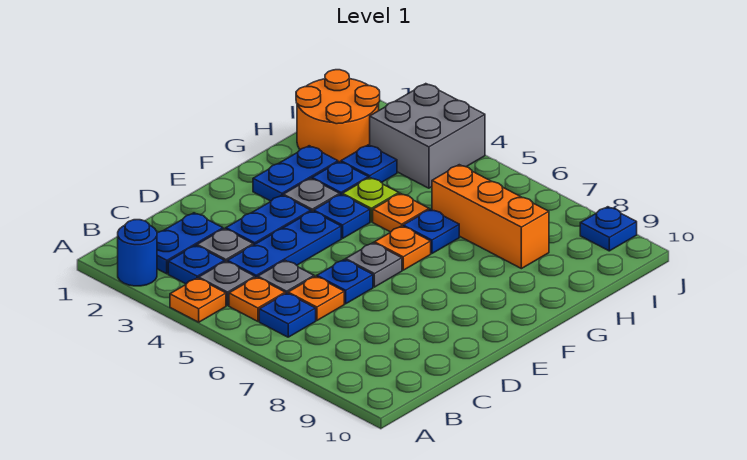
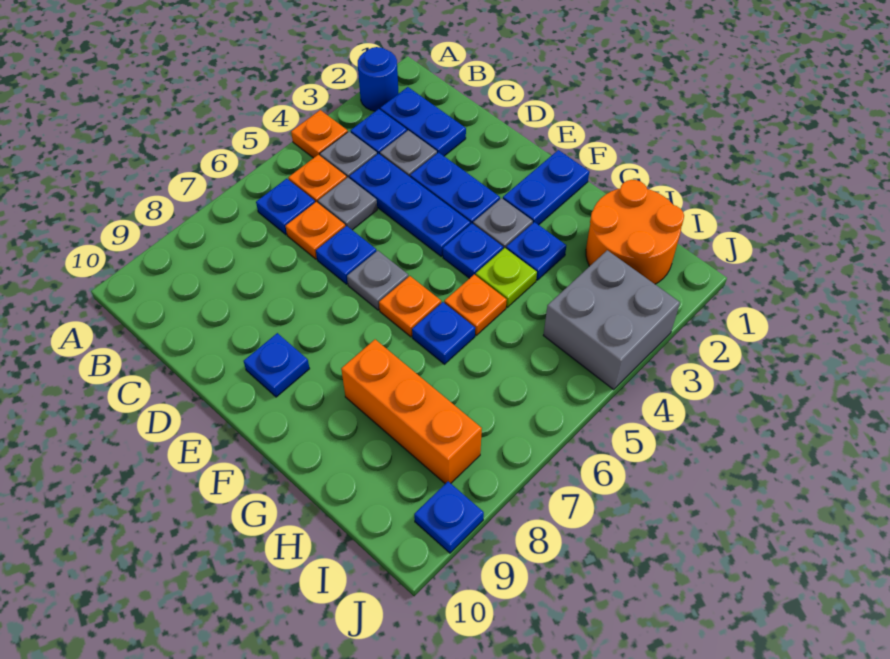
blue 1x2 plate [253,146,338,201] -> blue 1x2 plate turned to [503,150,589,225]
blue 1x1 plate [341,145,397,183] -> blue 1x1 plate moved to [244,333,310,397]
orange 1x3 brick [432,165,549,269] -> orange 1x3 brick turned to [341,339,482,484]

